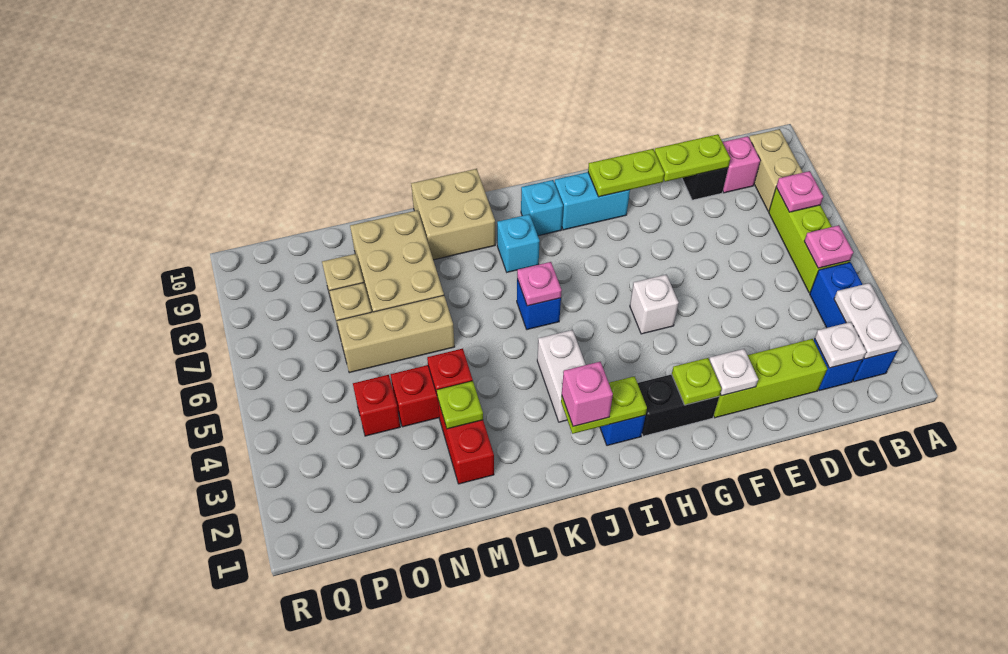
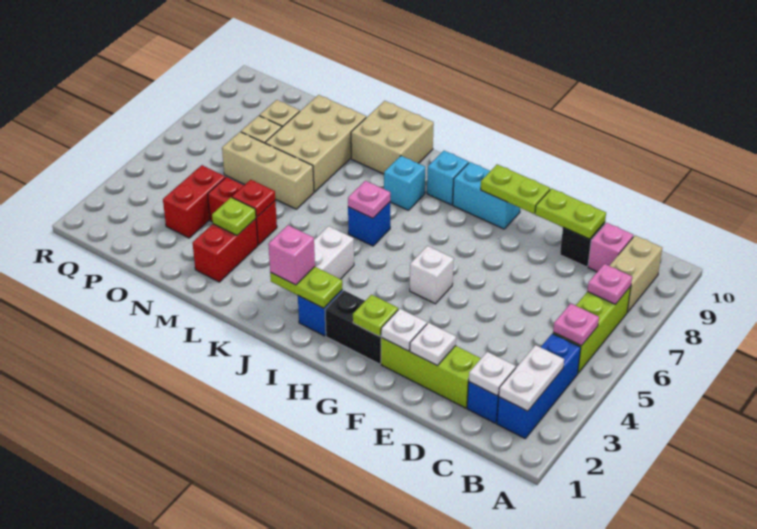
none -> white 1x1 plate [410,323,456,365]
red 1x1 brick [353,375,400,436] -> red 1x2 brick [163,165,225,238]

